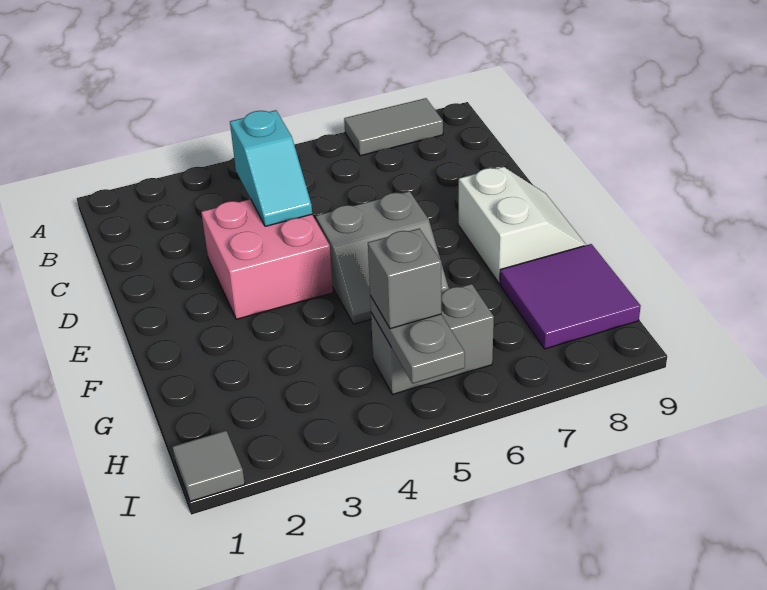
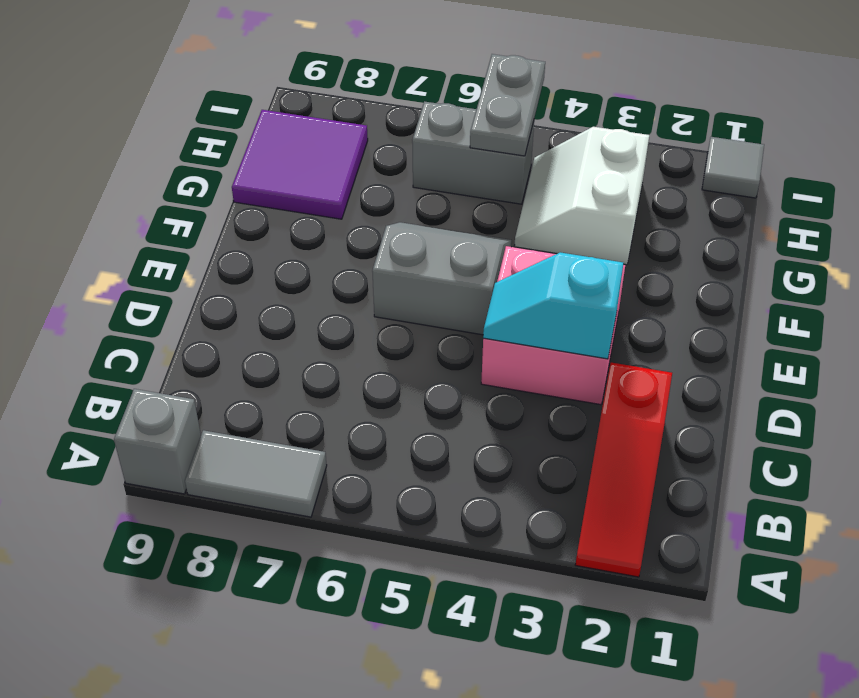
none -> red 1x3 slope [575,363,672,577]
cyan 1x2 slope [230,110,312,226] -> cyan 1x2 slope turned to [483,252,623,359]
white 2x2 slope [458,167,586,283] -> white 2x2 slope moved to [514,127,649,265]
grey 1x1 brick [368,229,441,329] -> grey 1x1 brick moved to [114,389,201,494]

